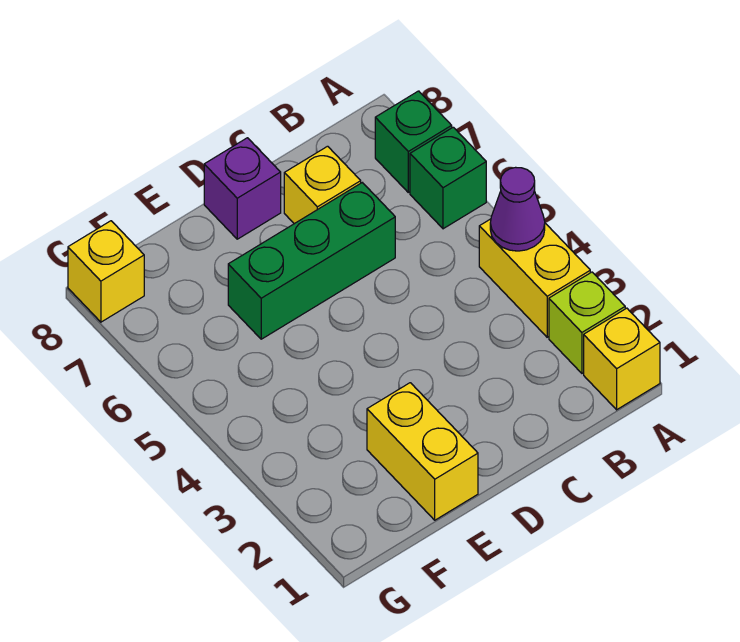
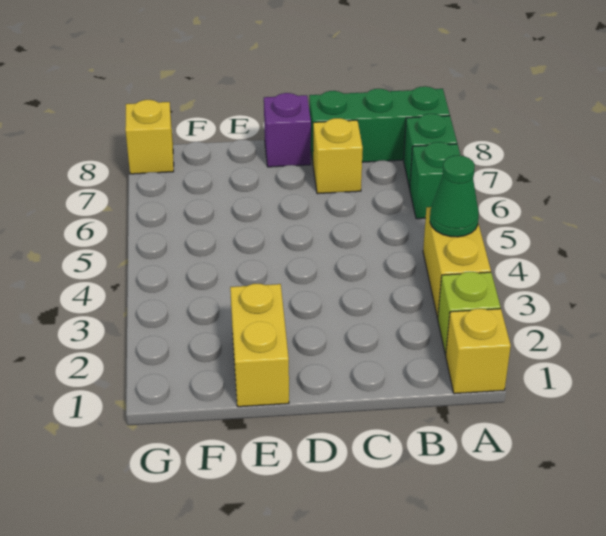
purple 1x1 cone [490,167,545,251] -> green 1x1 cone [430,155,479,237]
green 1x3 brick [228,183,395,339] -> green 1x3 brick moved to [309,86,450,162]

